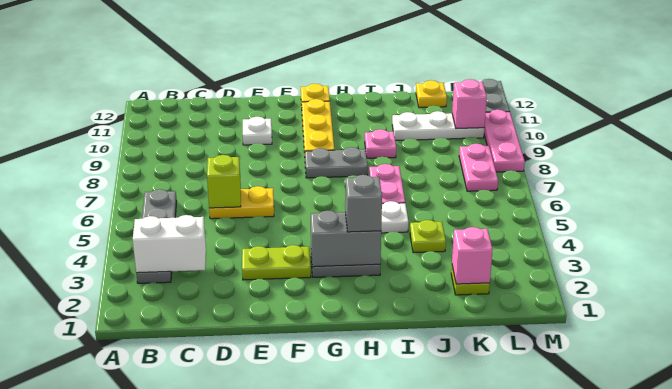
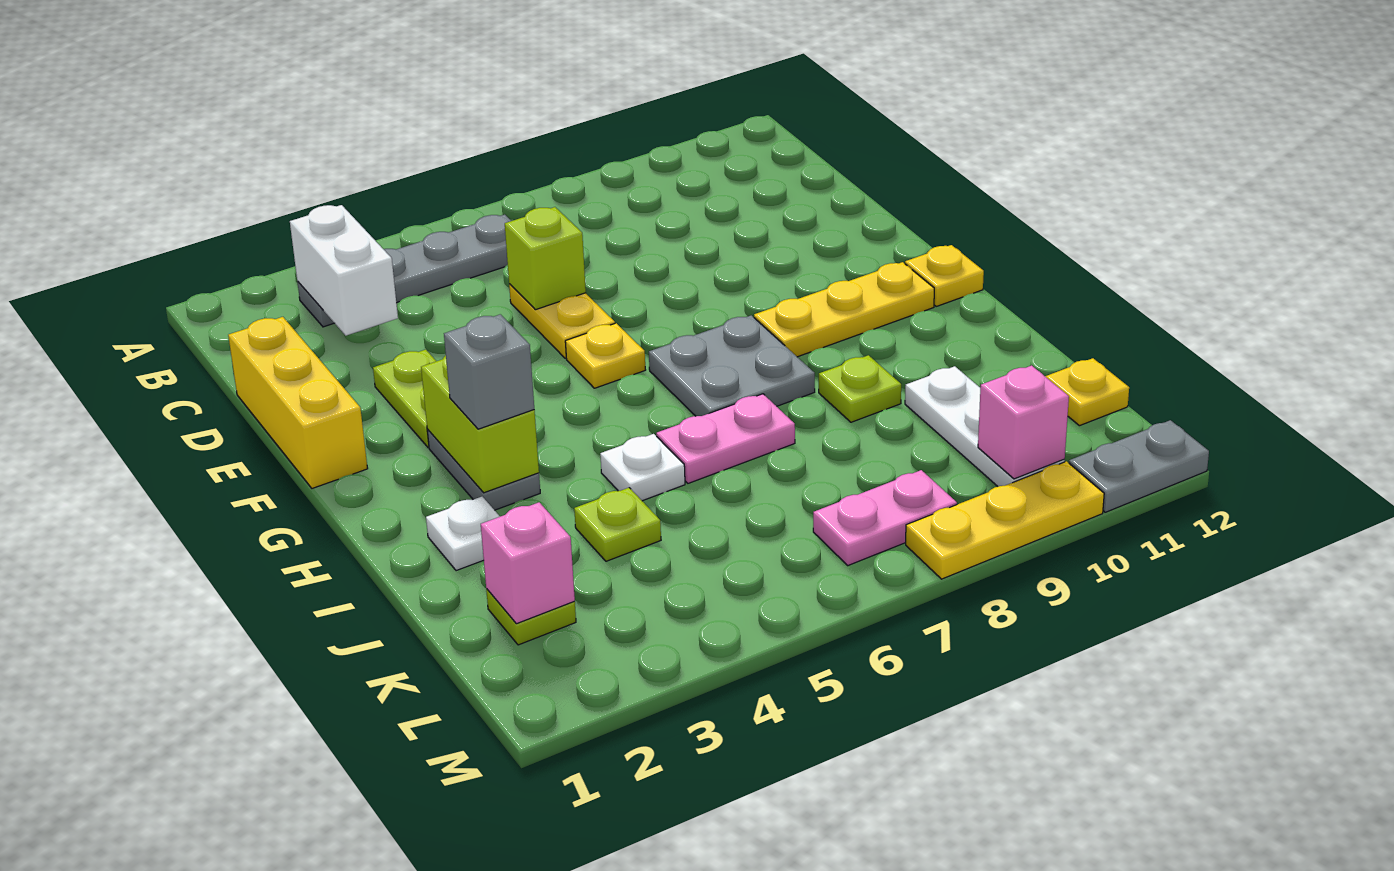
none -> yellow 1x3 brick [228,317,368,488]
white 1x1 plate [243,117,272,145] -> white 1x1 plate moved to [426,497,500,571]
none -> yellow 1x1 plate [565,323,645,388]
grey 1x2 brick [311,211,381,267] -> lime 1x2 brick [421,356,539,493]
grey 1x2 plate [305,147,368,178] -> grey 2x2 plate [649,315,815,416]
pink 1x1 plate [365,129,396,158] -> lime 1x1 plate [819,355,901,422]
pink 1x3 plate [484,110,525,172] -> yellow 1x3 plate [906,461,1104,579]

